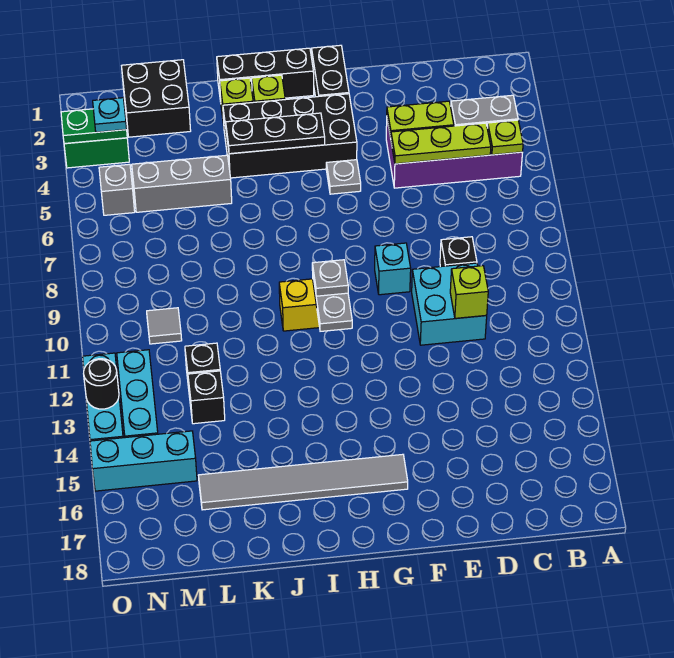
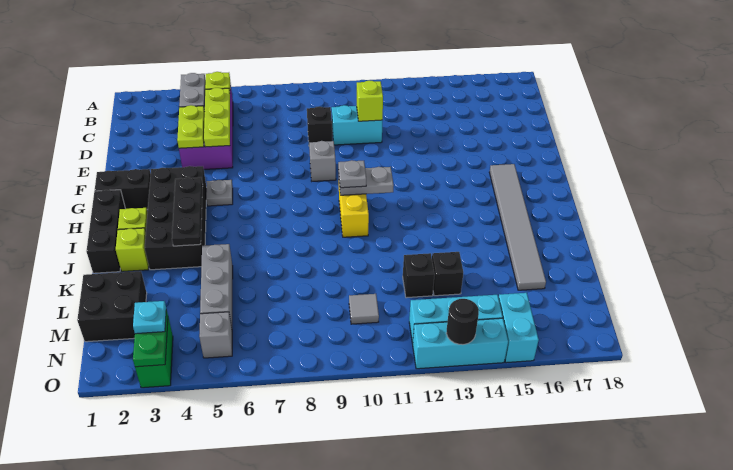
cyan 2x2 brick [412,263,487,345] -> cyan 1x2 brick [332,105,383,145]
cyan 1x1 brick [375,243,411,295] -> grey 1x1 brick [309,141,336,181]
cyan 1x3 brick [90,431,197,491] -> cyan 1x2 brick [498,293,539,363]

